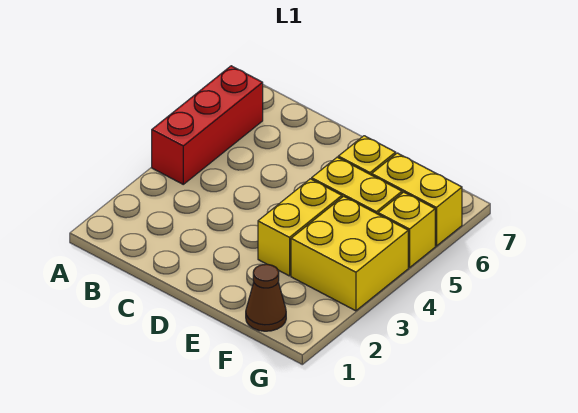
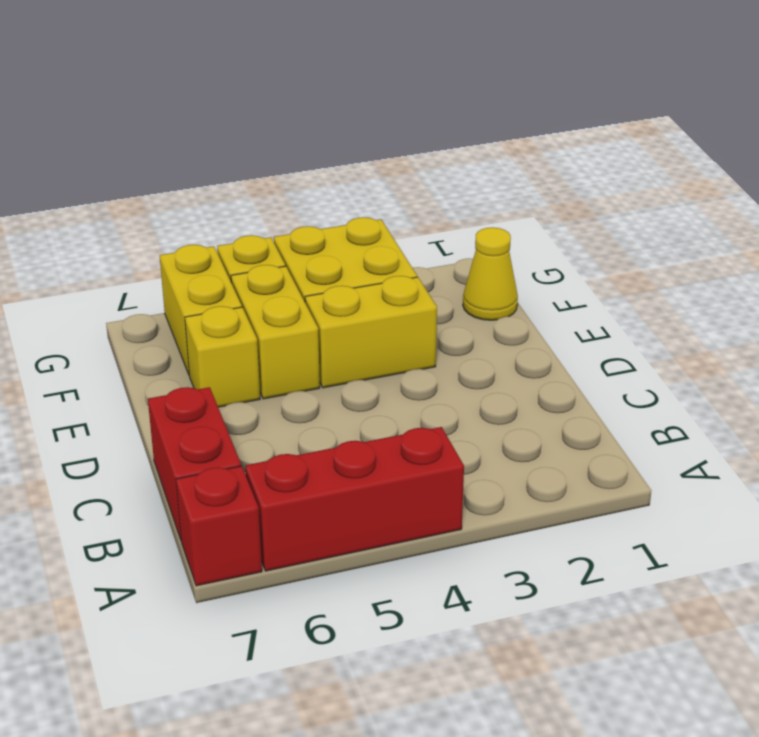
none -> red 1x1 brick [176,466,262,586]
none -> red 1x2 brick [148,387,241,539]
brown 1x1 cone [246,264,286,331] -> yellow 1x1 cone [463,227,518,320]

